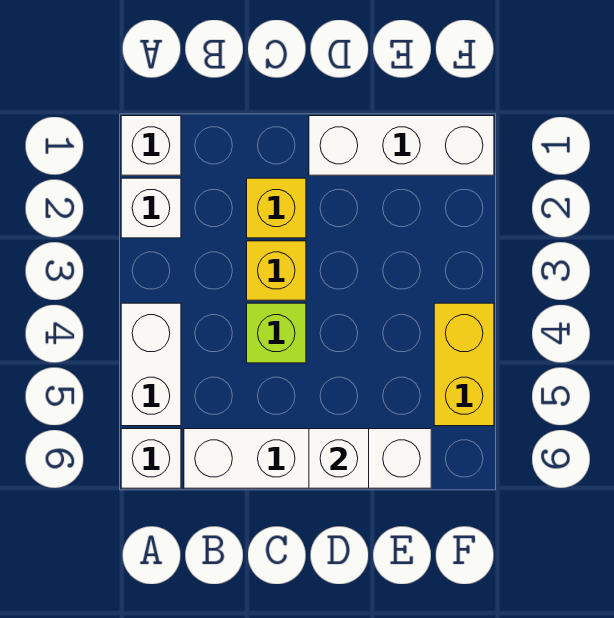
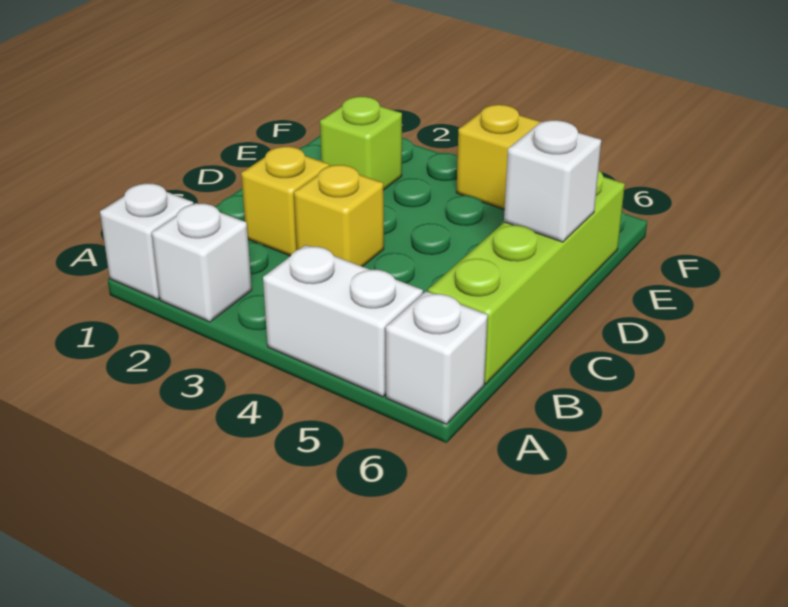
white 1x4 brick [184,429,431,488] -> lime 1x4 brick [428,170,625,384]
lime 1x1 brick [247,303,306,363] -> lime 1x1 brick moved to [320,96,402,190]
white 1x3 brick [309,116,494,175] -> none

